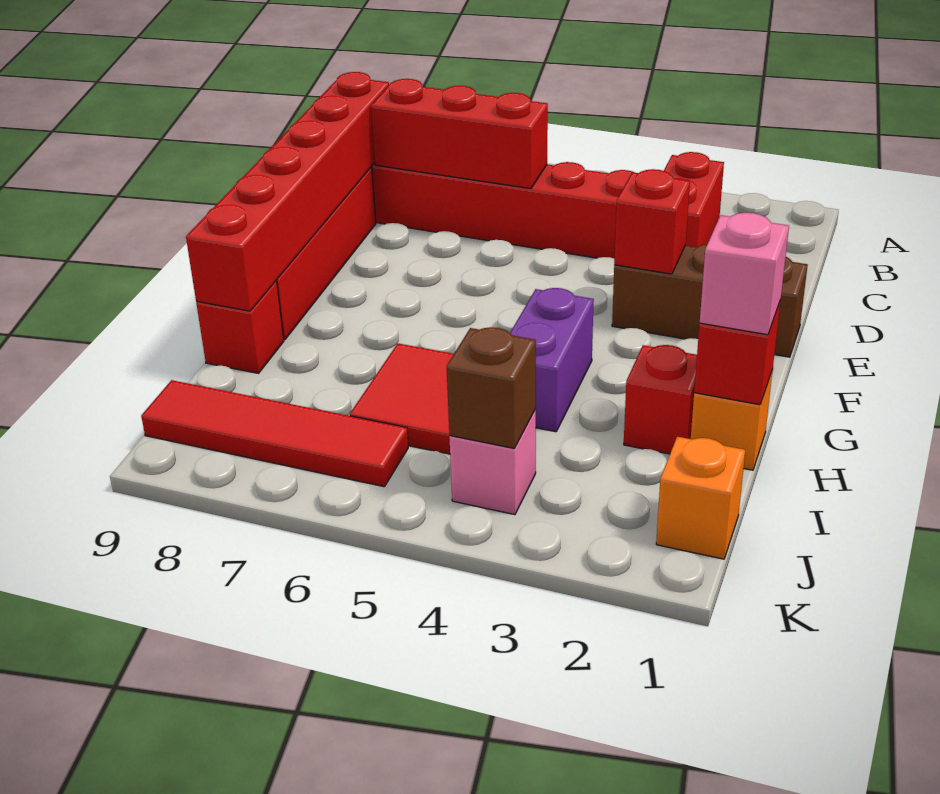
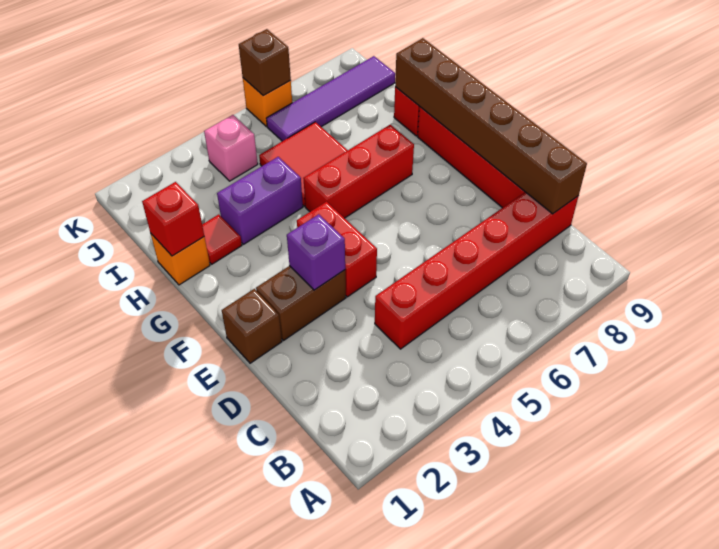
red 1x2 brick [664,152,724,247] -> red 1x2 brick moved to [297,202,377,297]
red 1x3 brick [371,79,548,189] -> red 1x3 brick moved to [303,125,414,218]
red 1x6 brick [186,72,389,311] -> brown 1x6 brick [395,38,587,214]
red 1x1 brick [614,169,690,274] -> purple 1x1 brick [287,214,345,290]
purple 1x2 brick [510,288,594,432] -> purple 1x2 brick turned to [217,157,303,244]
pink 1x1 brick [700,213,789,335] -> none
red 1x1 brick [624,345,697,454] -> red 1x1 tile [202,214,242,264]
orange 1x1 brick [656,437,745,559] -> orange 1x1 brick moved to [243,78,292,127]
brown 1x1 brick [446,327,536,449] -> brown 1x1 brick moved to [239,29,291,96]
red 1x4 tile [141,380,408,487] -> purple 1x4 tile [266,56,395,141]

